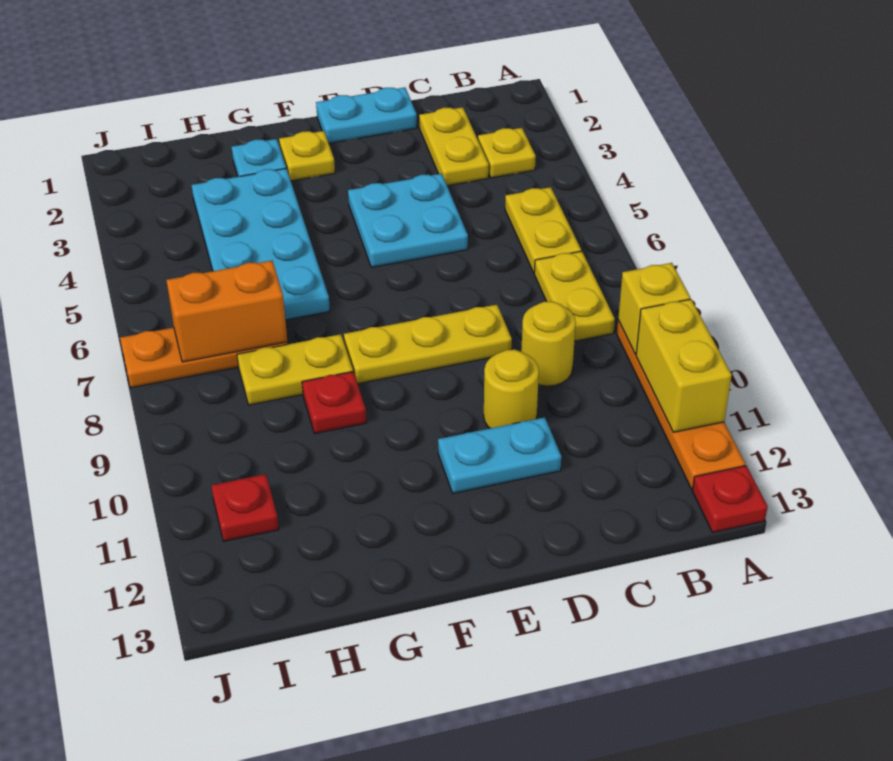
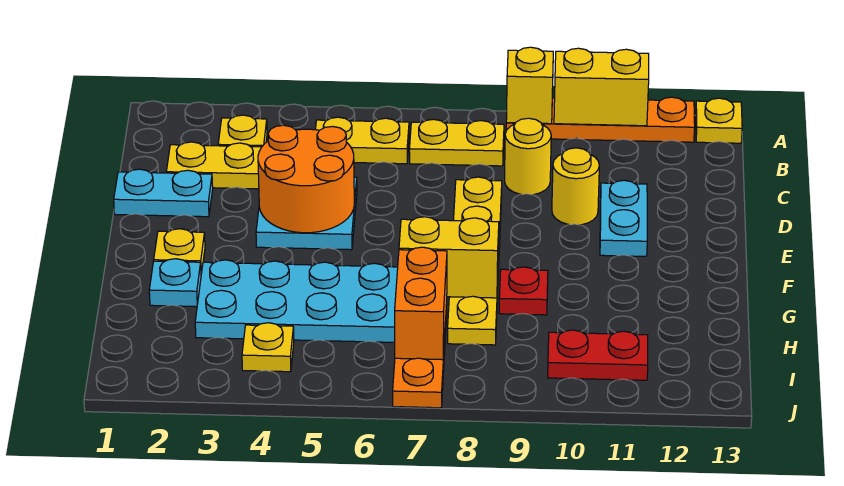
red 1x1 plate [692,466,768,533] -> yellow 1x1 plate [696,98,742,143]
cyan 1x2 plate [316,87,417,143] -> cyan 1x2 plate turned to [114,169,213,217]
none -> orange 2x2 round brick [258,125,354,233]
none -> yellow 1x2 brick [399,217,499,298]
none -> yellow 1x1 plate [242,323,294,372]
red 1x1 plate [211,474,279,541] -> red 1x2 plate [548,330,648,380]

